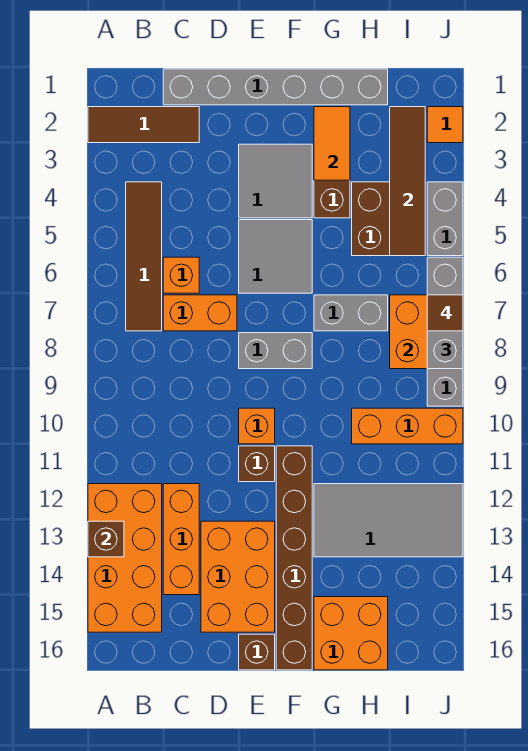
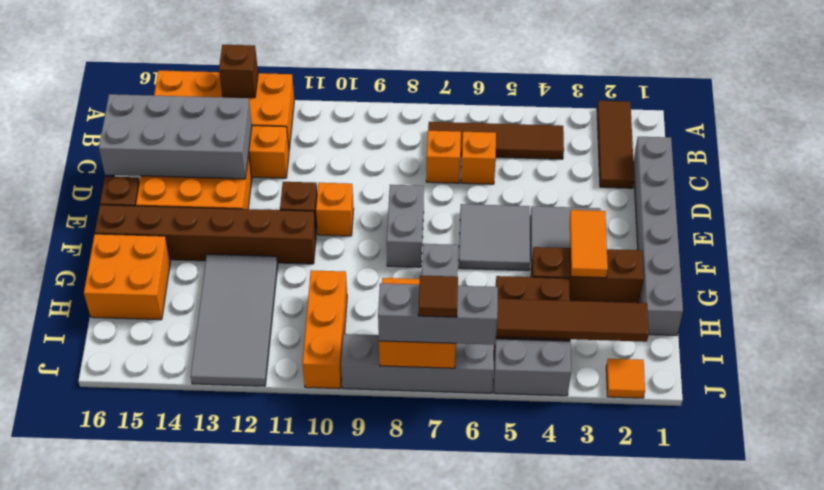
orange 1x2 brick [163,295,237,331] -> orange 1x1 brick [426,131,461,183]
none -> grey 2x4 brick [99,94,252,179]
orange 1x2 tile [314,107,350,180] -> orange 1x2 tile turned to [570,210,608,278]

